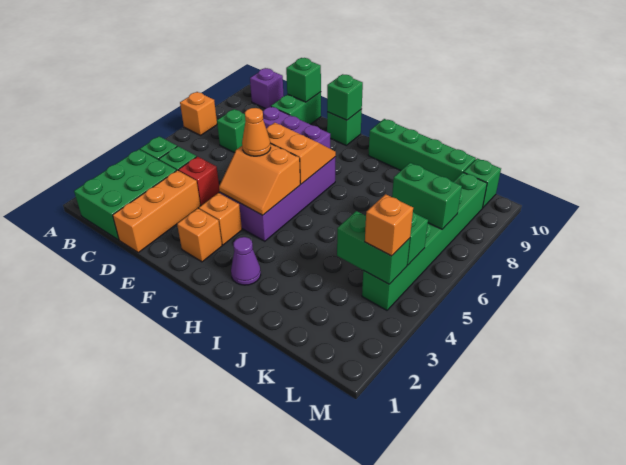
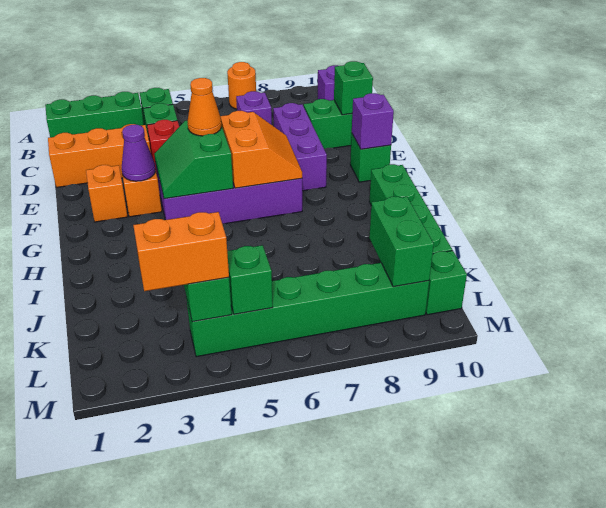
orange 1x1 brick [180,92,217,135] -> orange 1x1 round brick [227,62,256,109]
green 2x3 brick [74,149,177,240] -> green 1x3 brick [45,92,144,137]
green 1x1 brick [217,109,245,153] -> purple 1x1 brick [236,91,272,125]
orange 2x2 slope [219,143,300,215] -> green 2x2 slope [154,120,233,199]
green 1x1 brick [327,74,363,120] -> purple 1x1 brick [352,93,394,149]
purple 1x1 cone [231,237,261,285] -> purple 1x1 cone moved to [121,125,156,181]
green 1x2 brick [392,163,462,229] -> green 1x2 brick moved to [369,197,434,287]
orange 1x1 brick [365,194,413,256] -> orange 1x2 brick [133,212,229,291]

